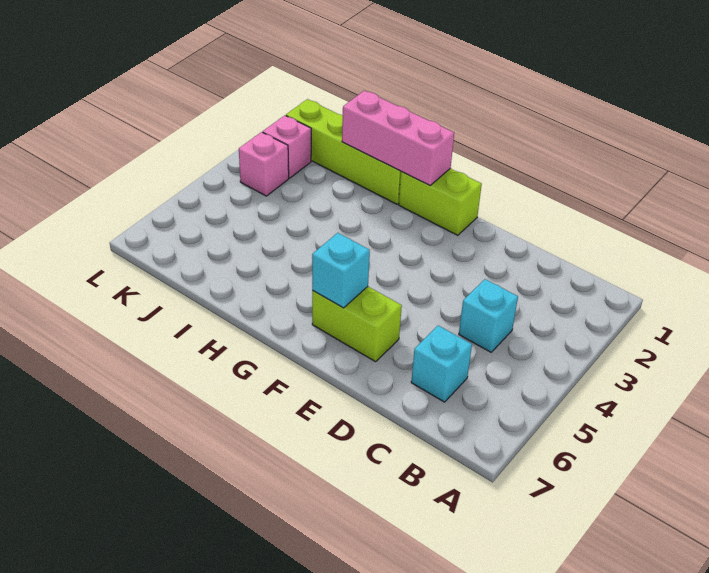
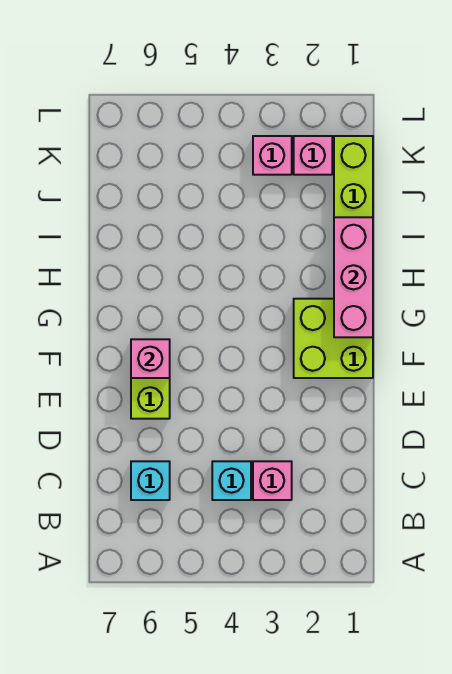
none -> pink 1x1 brick [253,461,292,500]
lime 1x2 brick [399,168,482,235] -> lime 2x2 brick [294,299,373,378]
cyan 1x1 brick [312,233,370,308] -> pink 1x1 brick [131,339,170,378]

